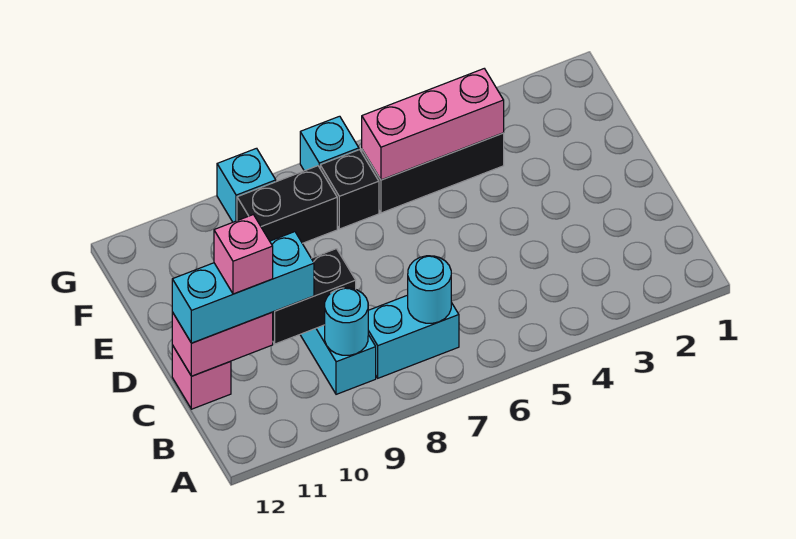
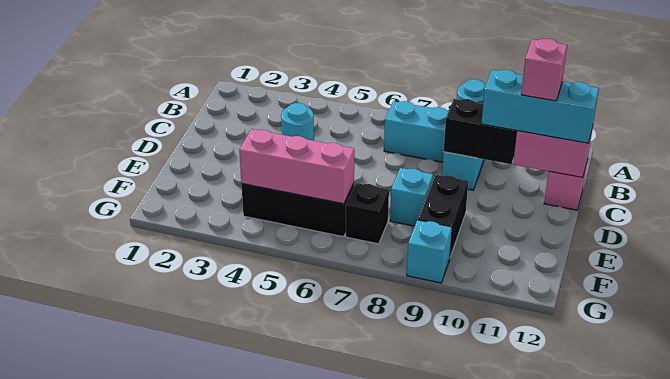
cyan 1x1 round brick [408,256,451,323] -> cyan 1x1 round brick moved to [281,103,314,141]
black 1x2 brick [237,166,337,243] -> black 1x2 brick turned to [418,175,468,257]
cyan 1x1 brick [300,116,359,171] -> cyan 1x1 brick moved to [390,168,433,226]

